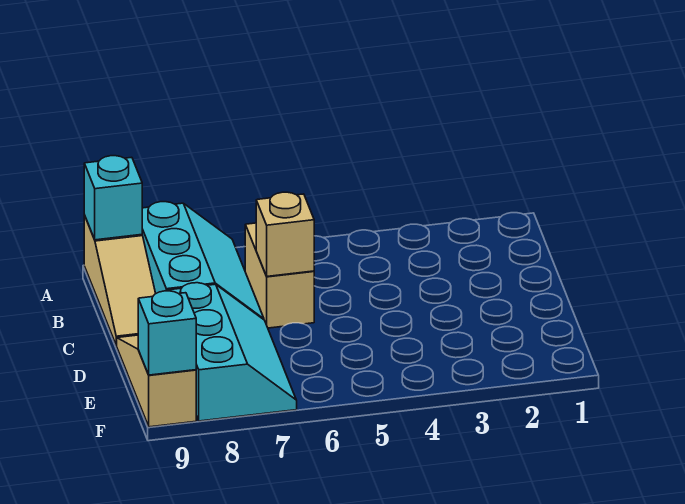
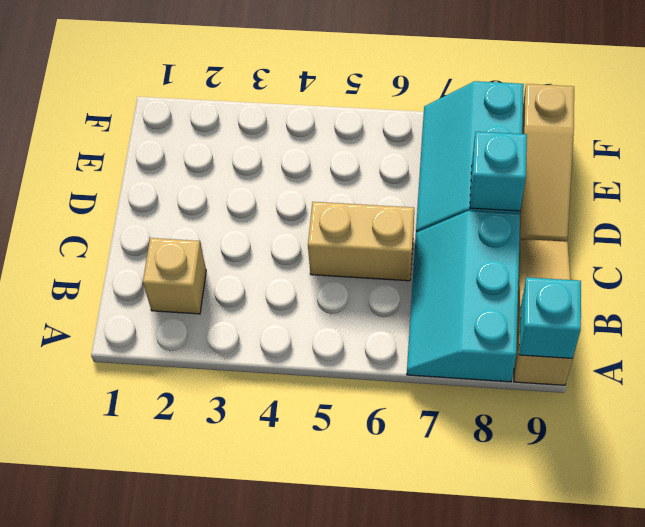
tan 1x2 brick [245,223,314,328] -> tan 1x2 brick turned to [308,202,414,281]
tan 1x1 brick [256,192,314,276] -> tan 1x1 brick moved to [143,238,206,314]
cyan 1x1 brick [138,291,196,375] -> cyan 1x1 brick moved to [470,132,527,211]

